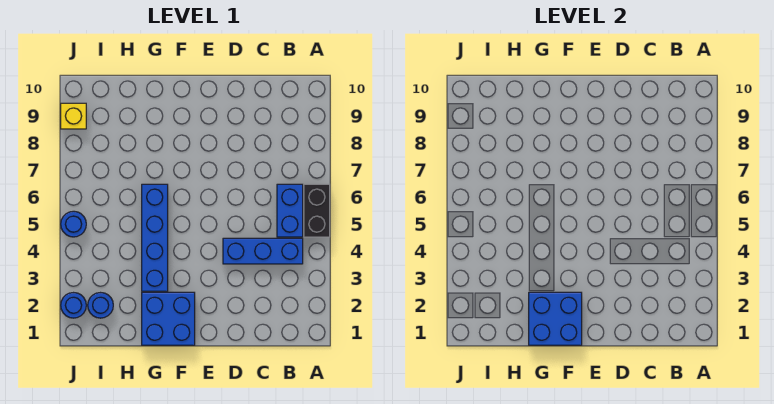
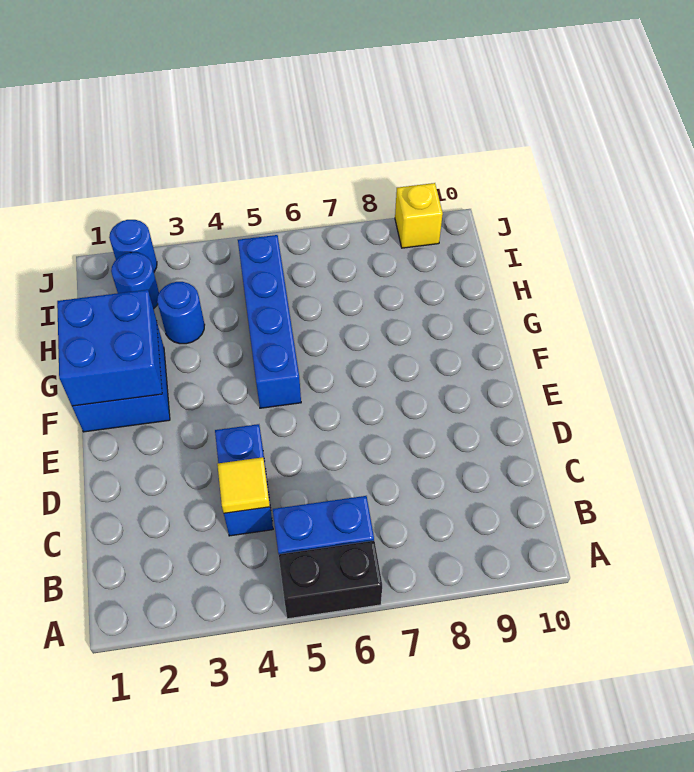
blue 1x3 brick [223,238,303,264] -> blue 1x2 brick [215,424,273,536]
none -> yellow 1x1 tile [217,457,270,513]
blue 1x4 brick [142,184,168,291] -> blue 1x4 brick turned to [238,235,301,408]
blue 1x1 round brick [61,211,86,237] -> blue 1x1 round brick moved to [157,282,205,344]

